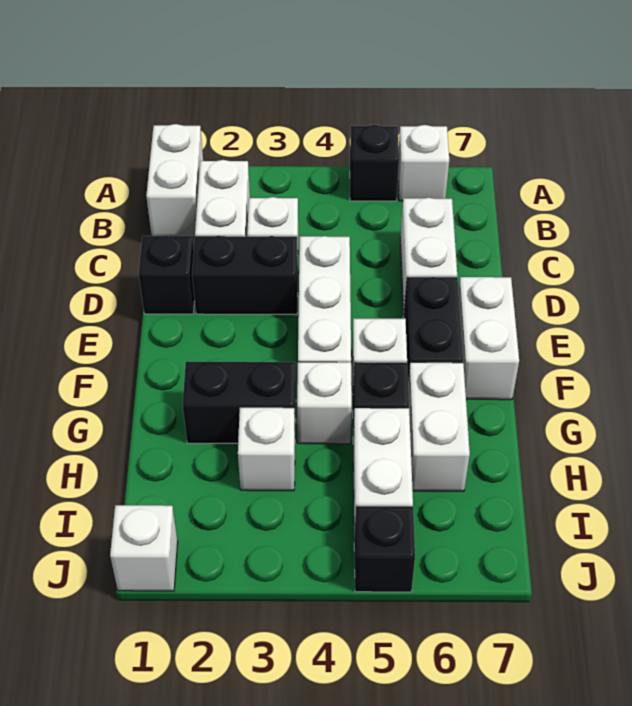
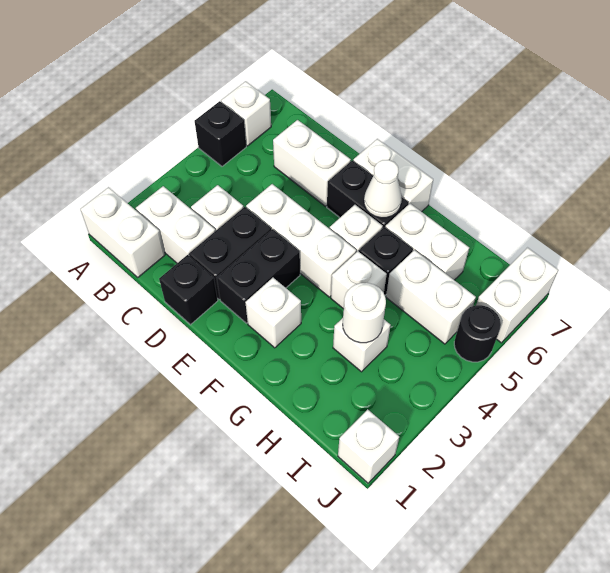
none -> white 1x1 brick [245,278,301,348]
none -> white 1x1 cone [364,160,402,218]
black 1x2 brick [183,362,296,443] -> black 1x2 brick moved to [217,229,300,323]
none -> white 1x1 round brick [343,283,386,343]
black 1x1 brick [354,506,415,592] -> black 1x1 round brick [454,305,501,362]
none -> white 1x2 brick [476,248,558,343]

